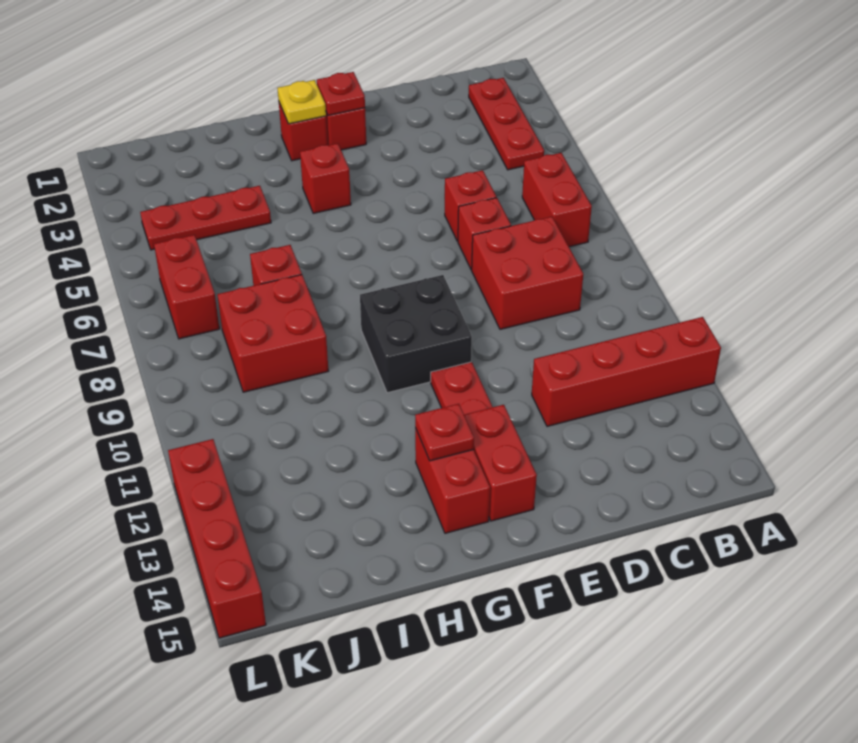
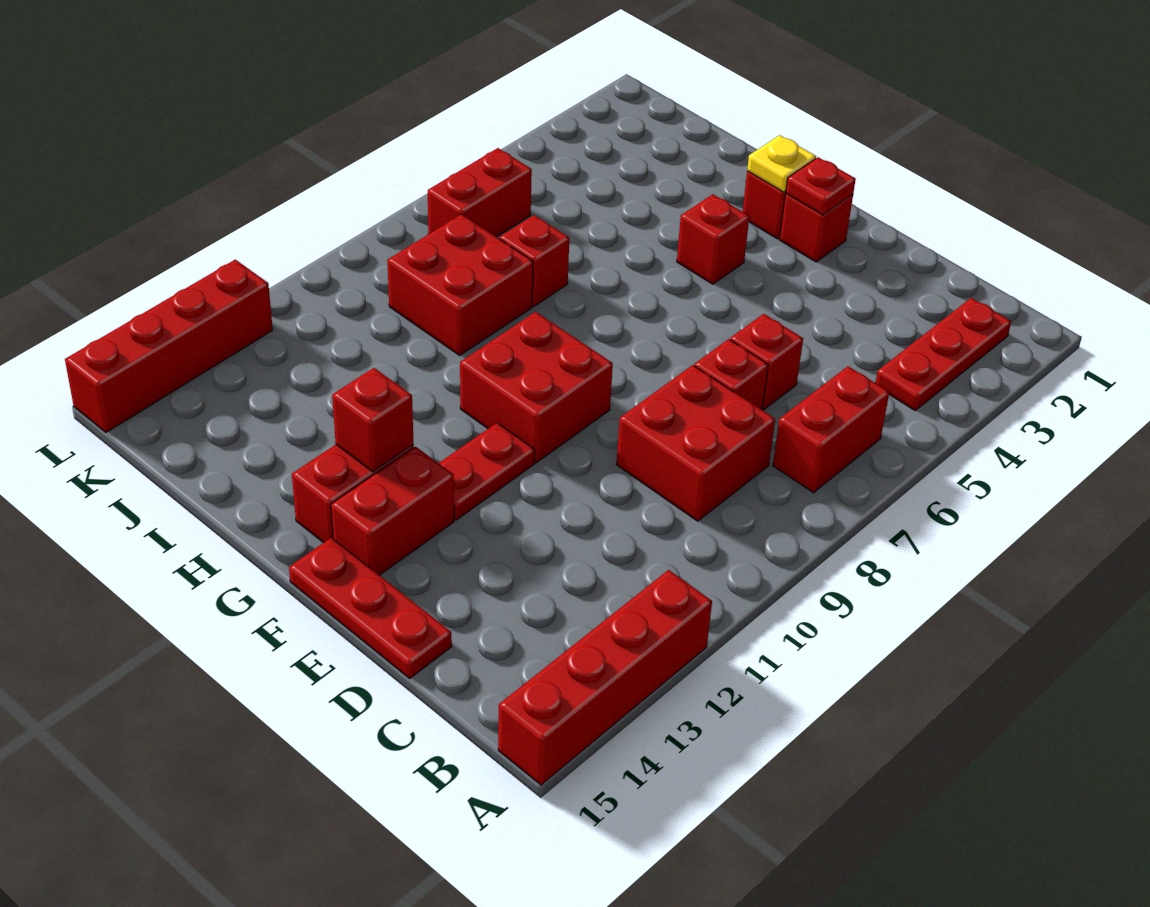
red 1x4 brick [532,317,721,427] -> red 1x4 brick turned to [498,570,712,785]
black 2x2 brick [360,275,472,393] -> red 2x2 brick [460,312,613,463]
red 1x1 plate [415,404,474,461] -> red 1x1 brick [332,368,414,472]
red 1x3 plate [140,186,271,250] -> red 1x3 plate moved to [289,538,452,678]

